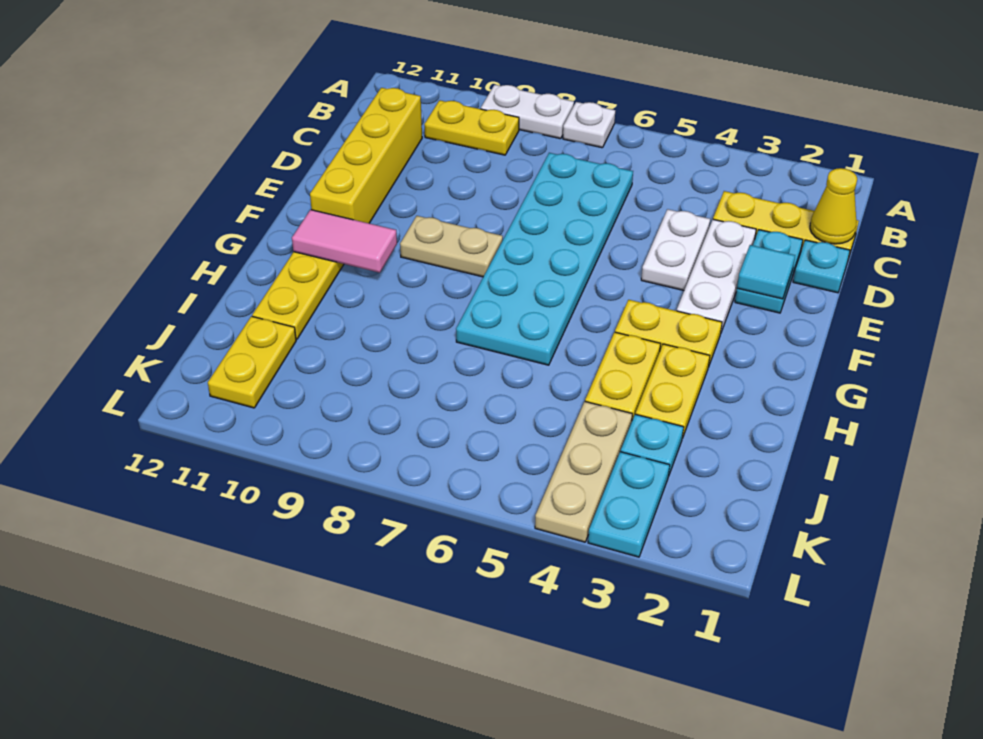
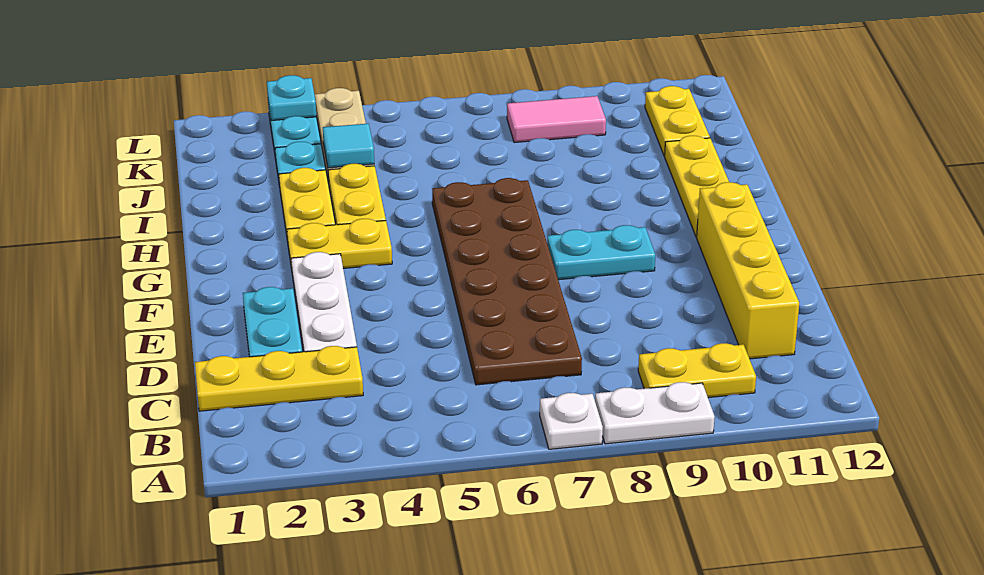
yellow 1x1 cone [810,168,857,244] -> none
cyan 2x6 plate [456,153,633,365] -> brown 2x6 plate [432,178,582,385]
cyan 1x1 plate [793,240,850,293] -> cyan 1x1 plate moved to [267,75,316,121]
white 1x2 plate [641,209,710,290] -> none
cyan 1x1 tile [737,245,795,299] -> cyan 1x1 tile moved to [323,124,374,168]
tan 1x2 plate [400,216,503,277] -> cyan 1x2 plate [547,225,655,280]
pink 1x2 tile [292,210,397,273] -> pink 1x2 tile moved to [507,96,606,143]

